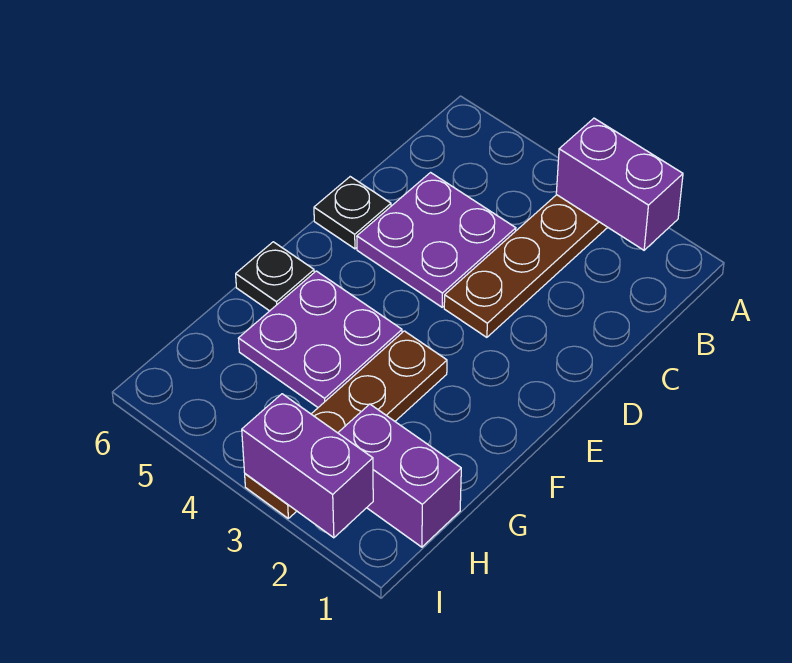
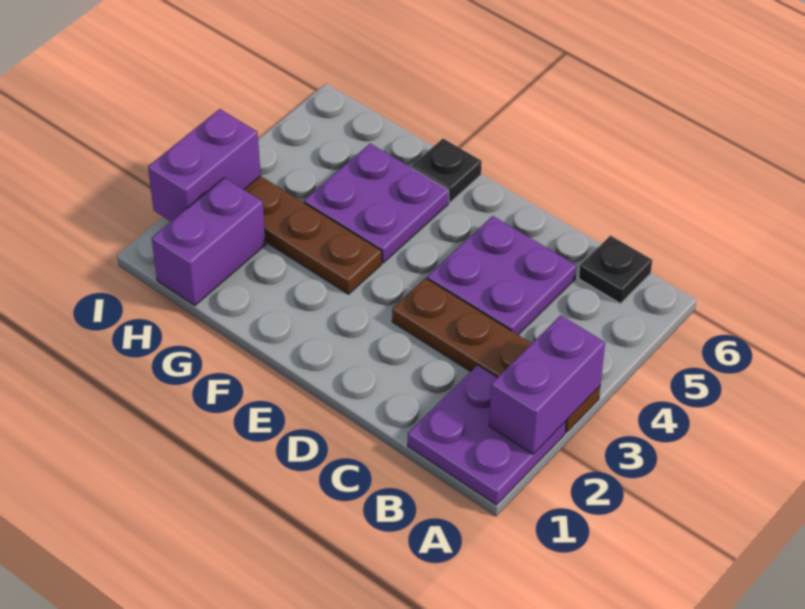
none -> purple 2x2 plate [408,365,566,505]
black 1x1 plate [314,177,391,249] -> black 1x1 plate moved to [579,236,652,304]

